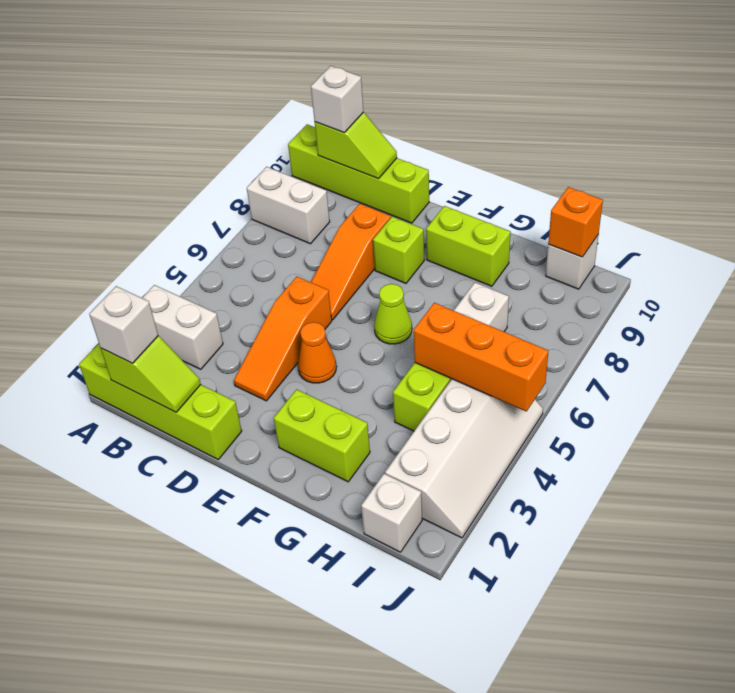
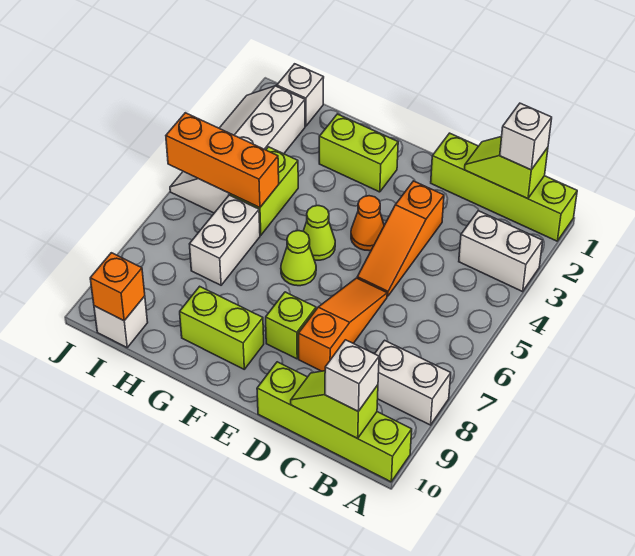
orange 1x3 slope [234,277,332,401] -> orange 1x3 slope turned to [357,181,444,296]
none -> lime 1x1 cone [303,206,335,260]

